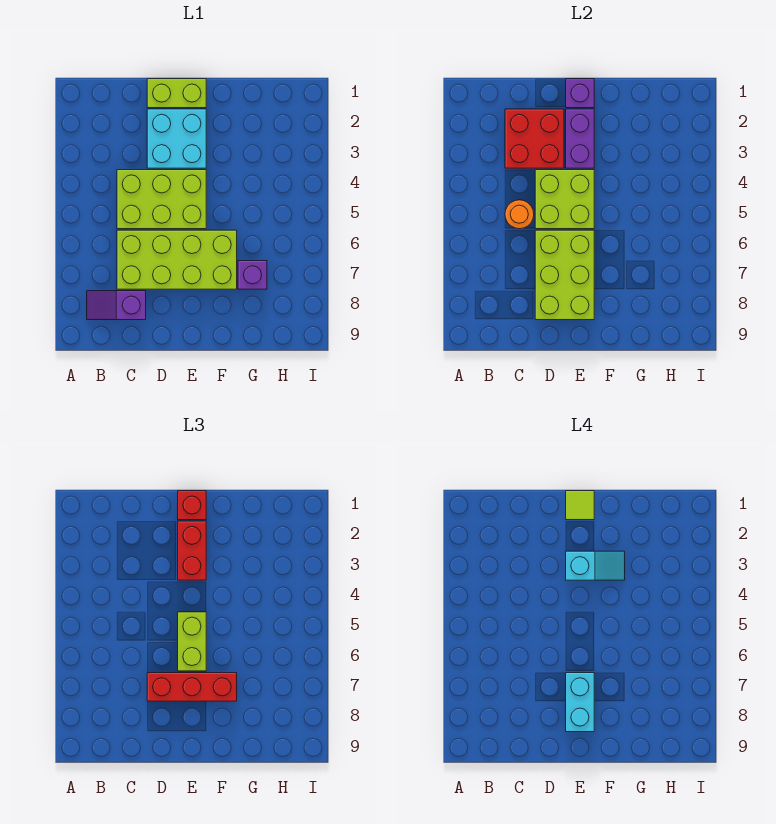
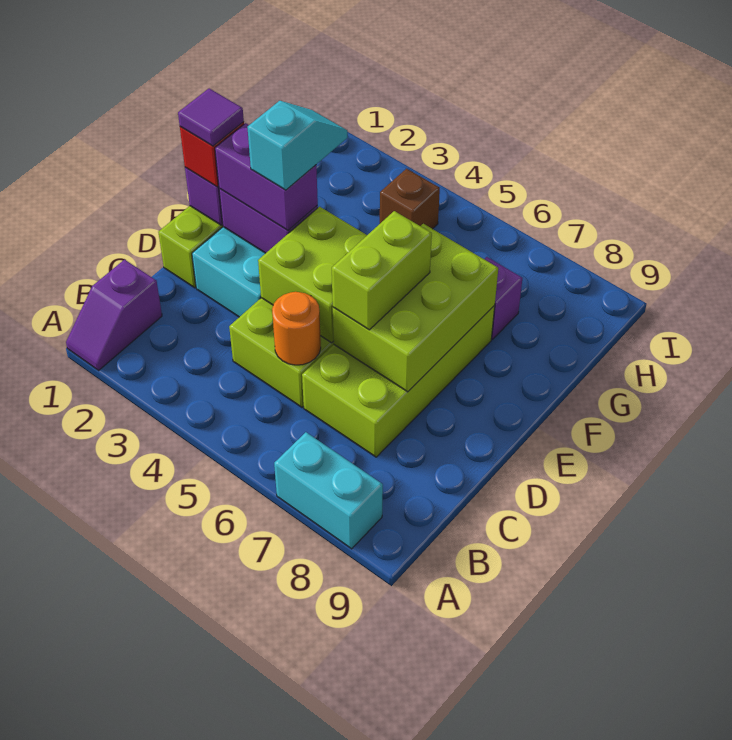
purple 1x2 slope [87,291,146,320] -> purple 1x2 slope moved to [66,260,162,370]
red 2x2 brick [505,109,564,168] -> none
lime 2x3 brick [535,230,594,320] -> lime 2x3 brick turned to [333,224,498,392]
red 1x3 brick [147,673,237,701] -> none
lime 1x1 tile [566,491,594,520] -> purple 1x1 tile [178,88,244,146]
red 1x2 brick [178,521,206,580] -> purple 1x2 brick [215,123,318,230]
lime 1x2 brick [178,612,206,671] -> lime 1x2 brick turned to [332,211,432,330]
cyan 1x2 brick [566,673,594,732] -> cyan 1x2 brick moved to [274,432,383,549]
none -> brown 1x1 brick [380,169,440,229]

